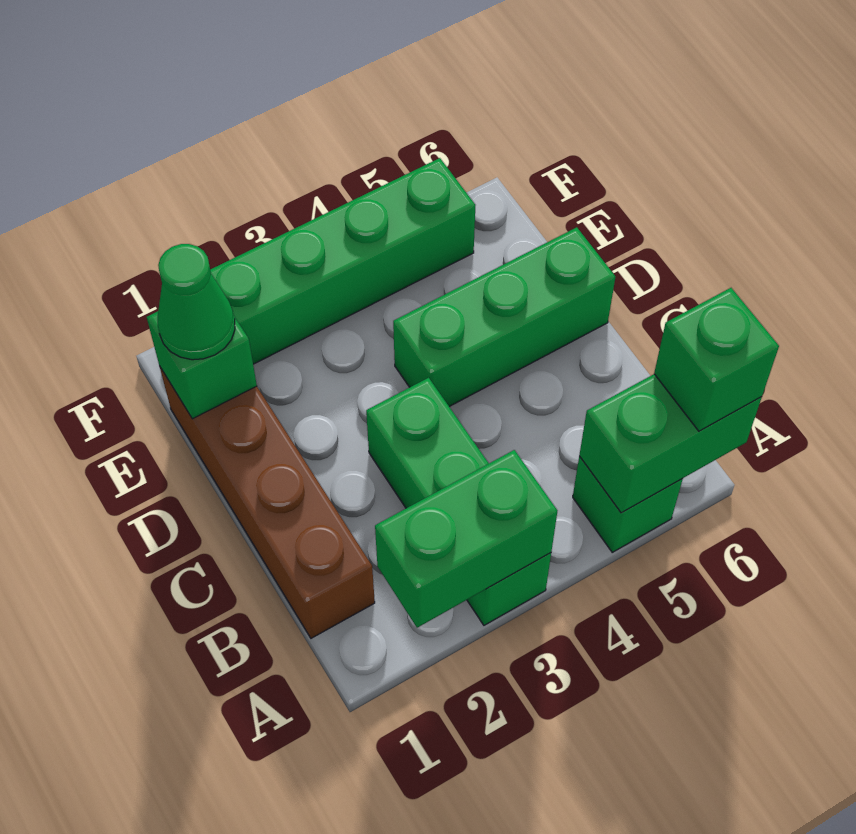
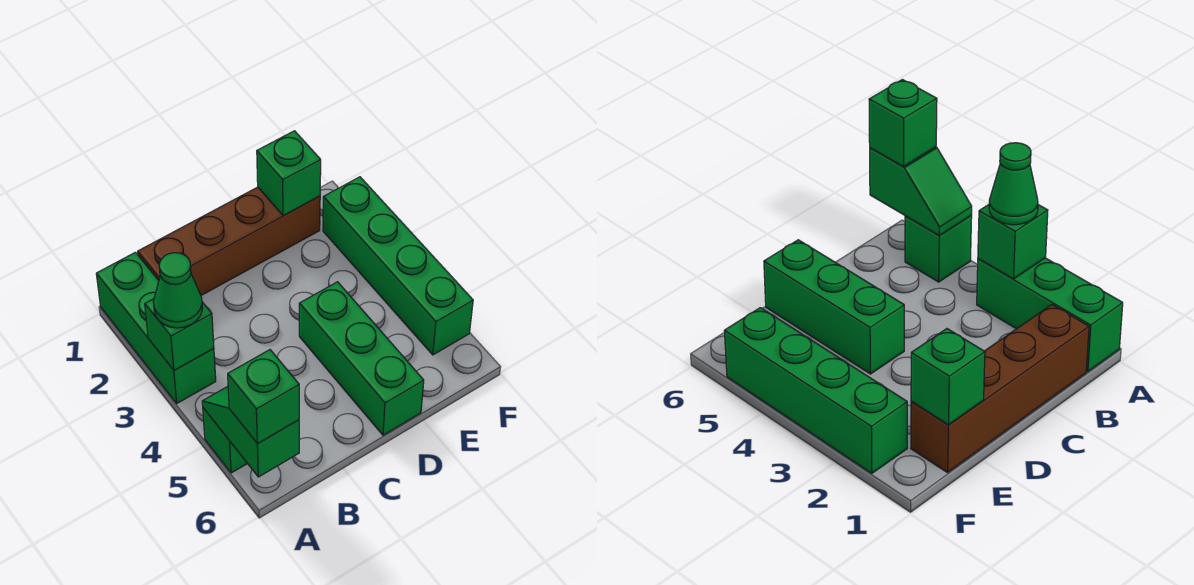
green 1x2 brick [375,450,557,628] -> green 1x1 brick [145,299,214,370]
green 1x3 brick [366,378,551,625] -> green 1x3 brick turned to [96,252,216,403]
green 1x2 brick [579,374,762,513] -> green 1x2 slope [202,386,299,477]
green 1x1 cone [158,244,235,360] -> green 1x1 cone moved to [153,253,202,328]

